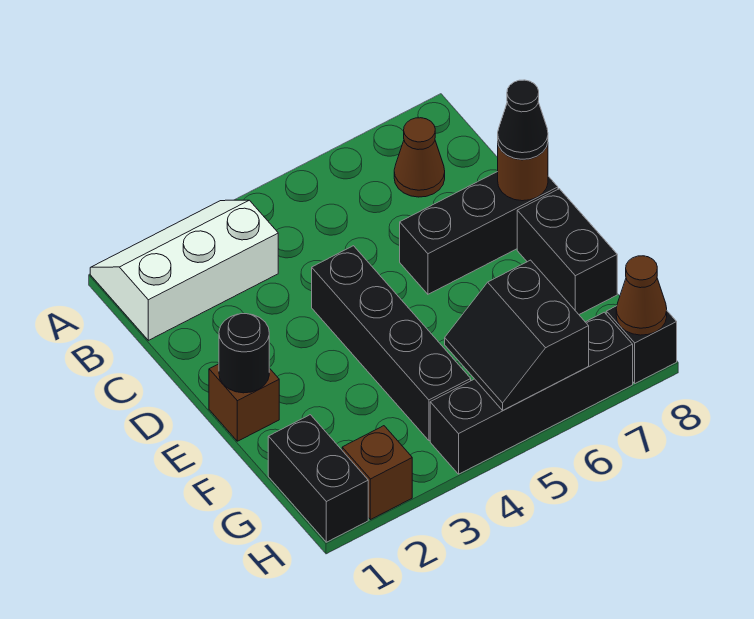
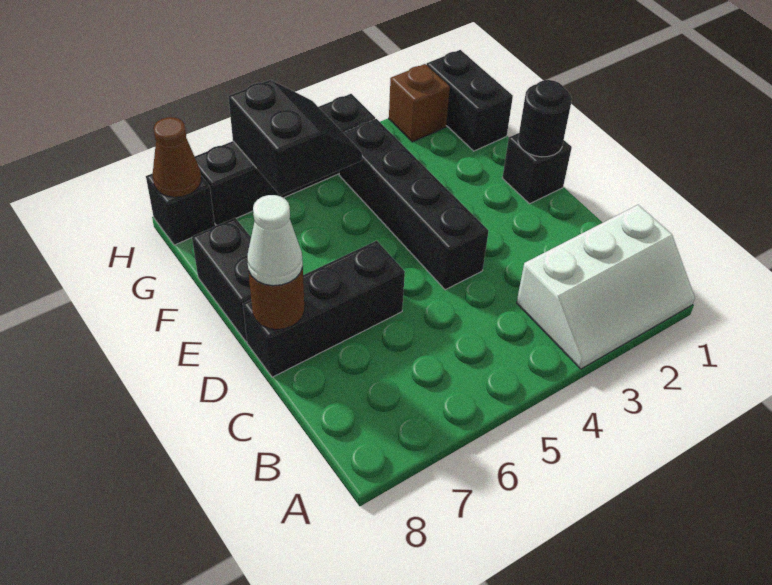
brown 1x1 cone [394,118,445,197] -> none
black 1x1 cone [498,80,548,159] -> white 1x1 cone [247,195,303,286]
brown 1x1 brick [209,364,279,441] -> black 1x1 brick [502,133,572,204]

